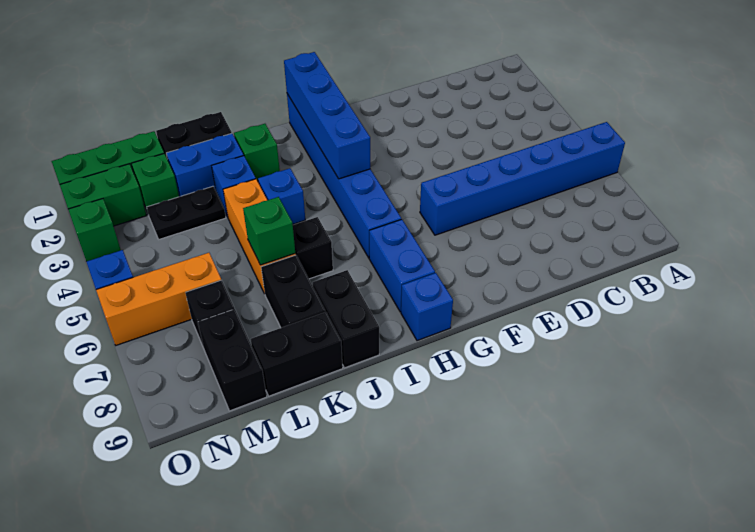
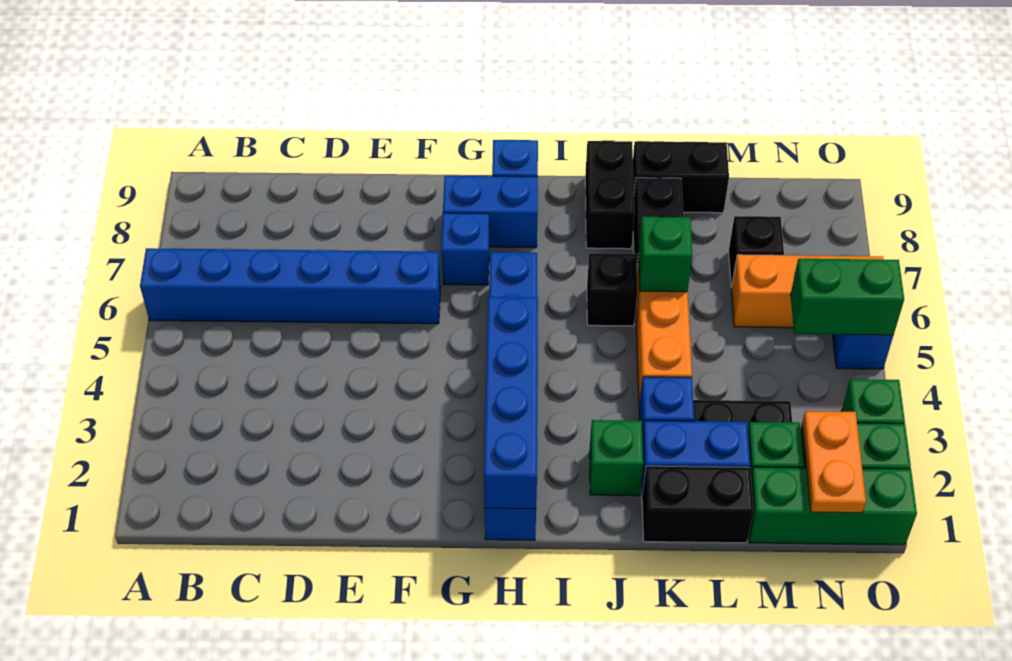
blue 1x2 brick [369,219,435,312] -> blue 1x2 brick turned to [443,176,538,248]
blue 1x1 brick [258,168,305,224] -> blue 1x1 brick moved to [441,213,489,285]
black 1x2 brick [198,309,267,411] -> none
none -> orange 1x2 plate [802,411,866,513]
none -> green 1x2 brick [791,259,904,335]

